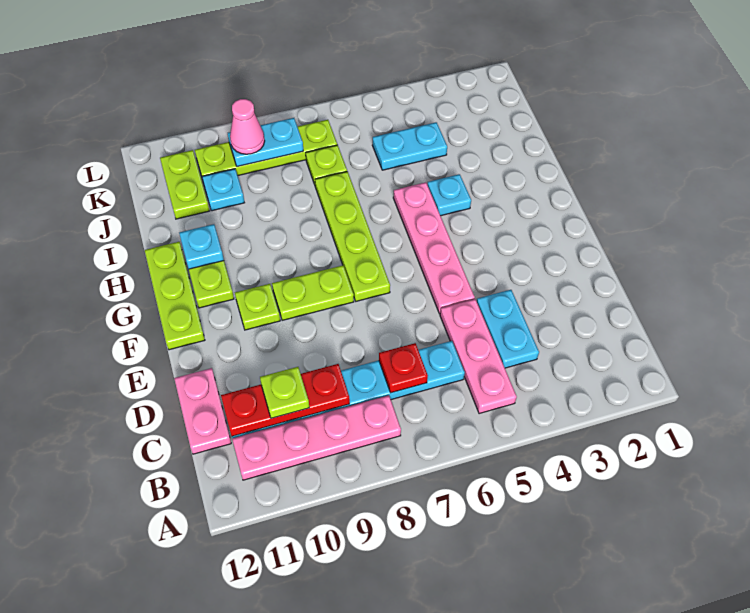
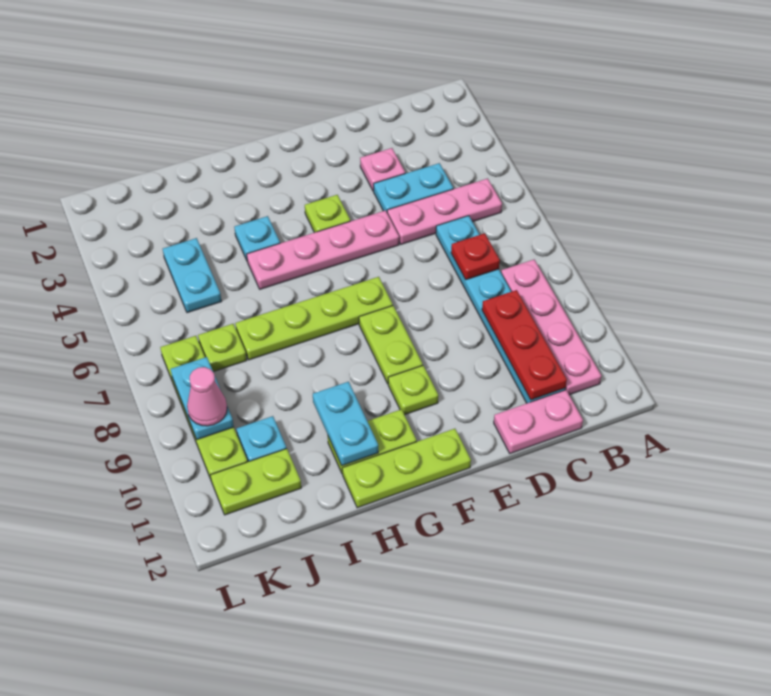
lime 1x1 plate [260,367,309,418] -> lime 1x1 plate moved to [305,195,350,233]
none -> pink 1x1 plate [360,148,405,191]
cyan 1x1 plate [179,224,224,269] -> cyan 1x2 plate [313,382,378,466]

